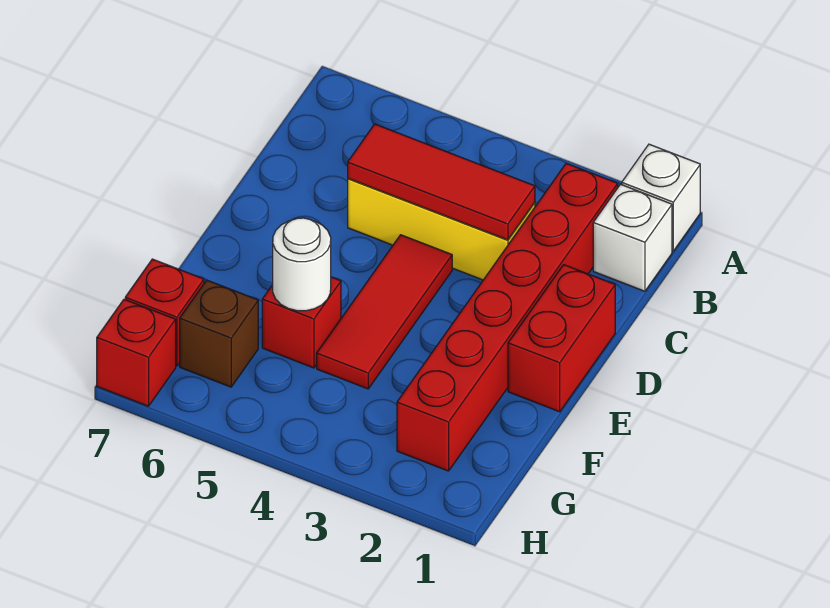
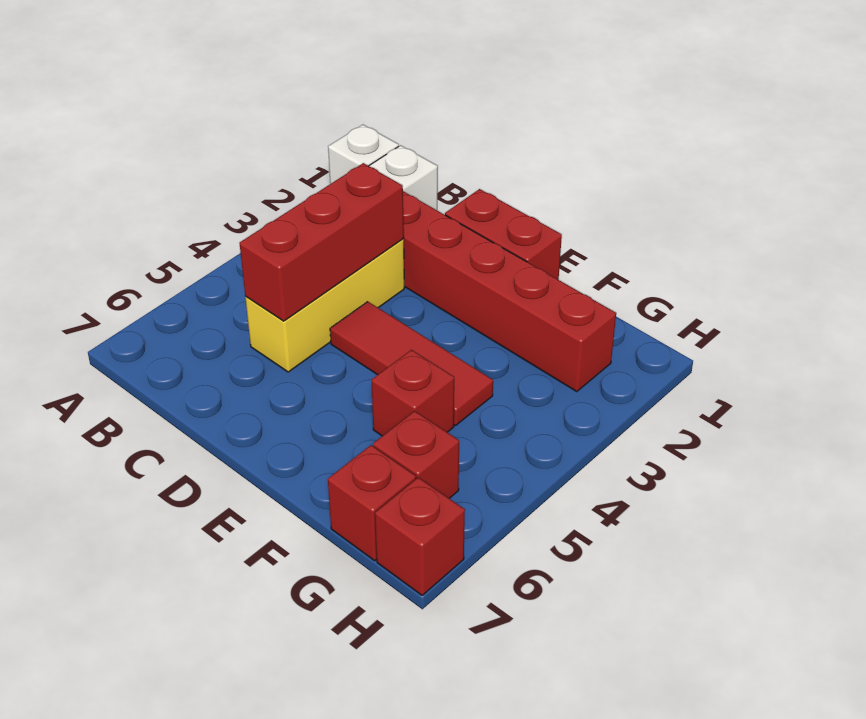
red 1x3 tile [348,124,535,240] -> red 1x3 brick [240,163,404,321]
white 1x1 round brick [273,218,331,311] -> none
brown 1x1 brick [180,280,258,387] -> red 1x1 brick [373,411,459,498]

